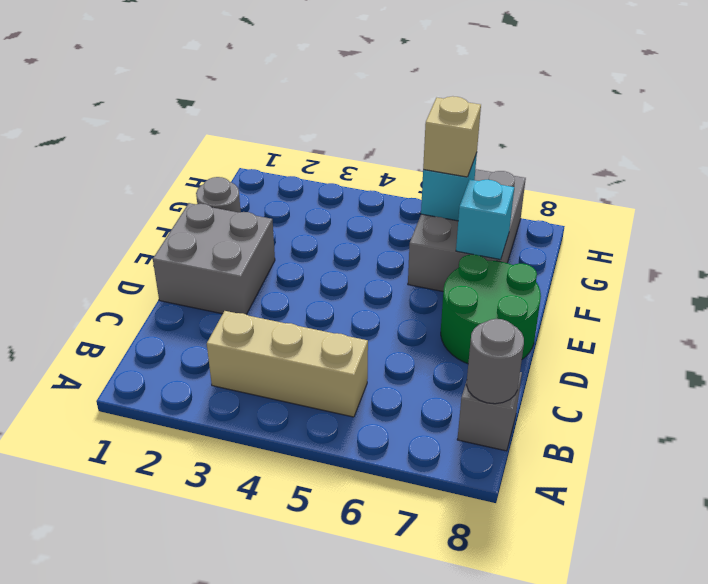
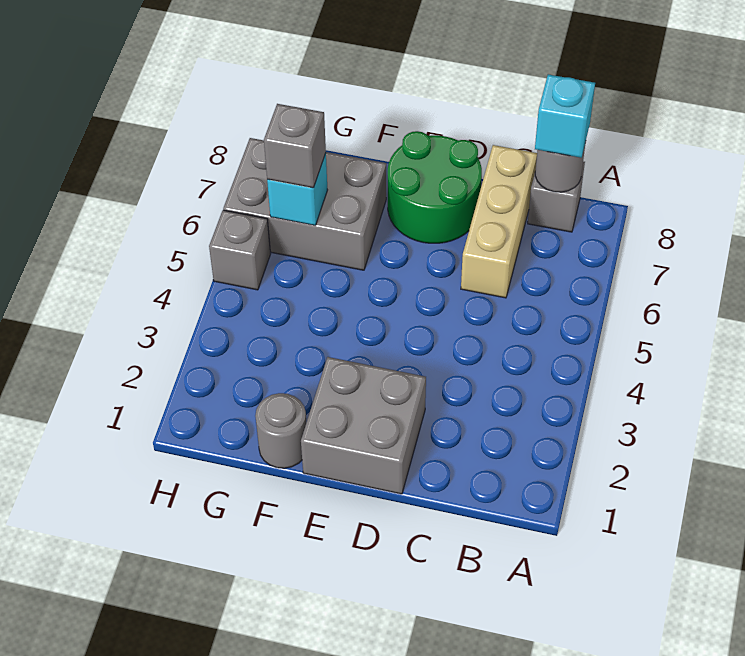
tan 1x3 brick [207,311,368,417] -> tan 1x3 brick moved to [461,145,537,298]
cyan 1x1 brick [456,179,514,260] -> cyan 1x1 brick moved to [535,74,595,158]
tan 1x1 brick [423,96,481,177] -> grey 1x1 brick [264,104,326,188]
none -> grey 1x1 brick [209,210,270,290]

